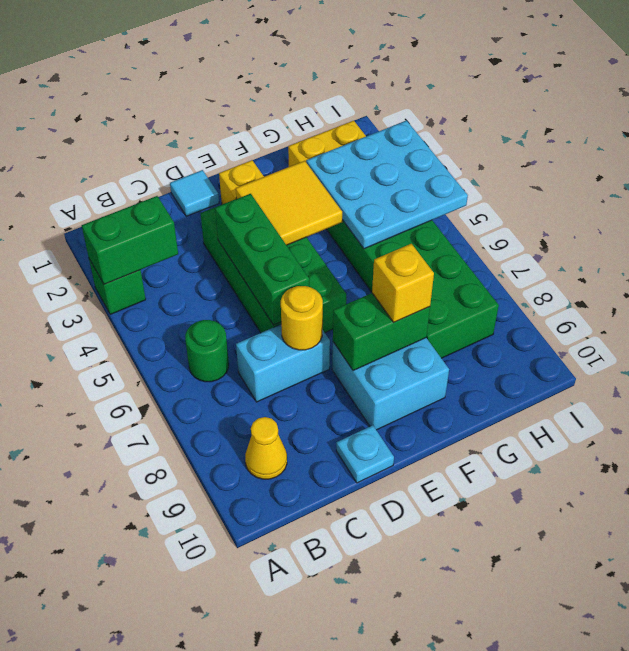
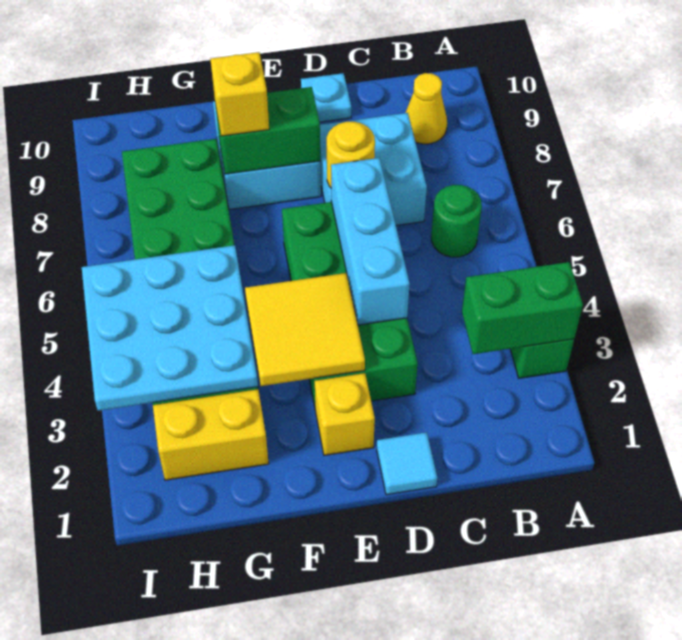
cyan 1x2 brick [236,324,330,402] -> cyan 2x2 brick [320,113,427,225]
green 1x3 brick [215,194,309,325] -> cyan 1x3 brick [331,158,410,325]

